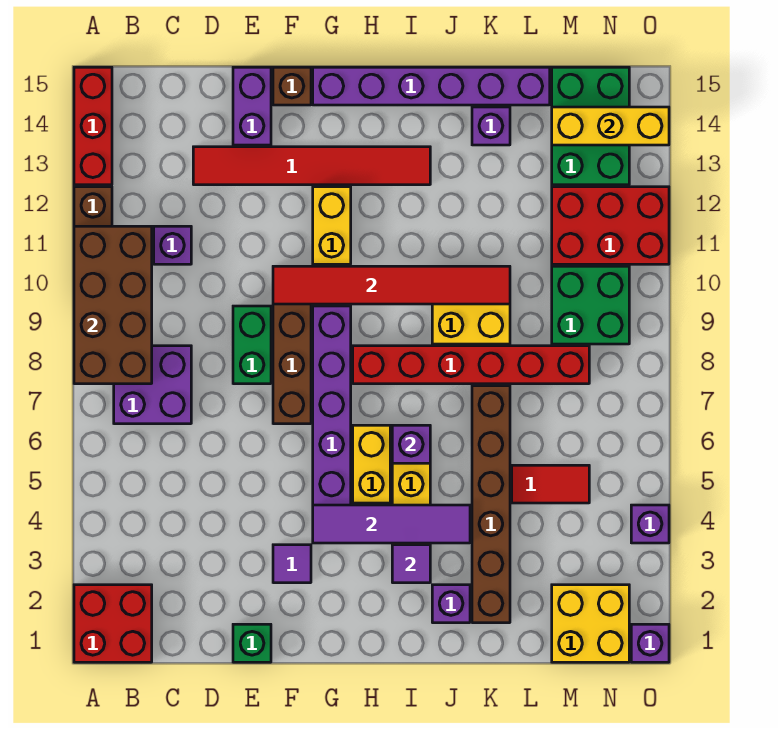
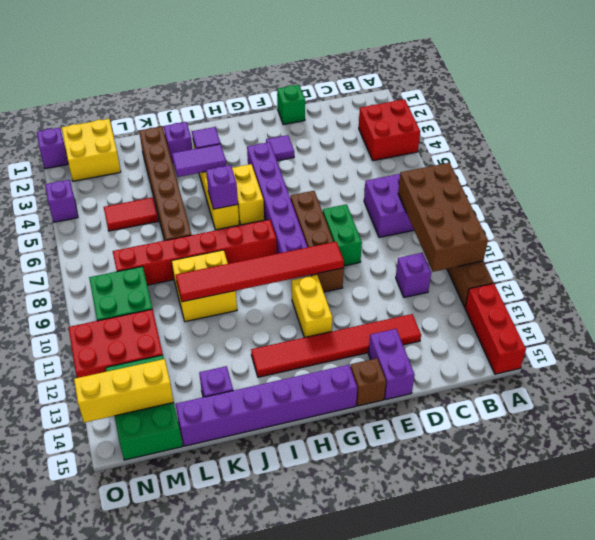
red 2x2 brick [74,585,152,662] -> red 2x2 brick moved to [359,99,420,161]
purple 1x4 tile [313,505,470,543] -> purple 1x2 tile [172,144,226,177]

